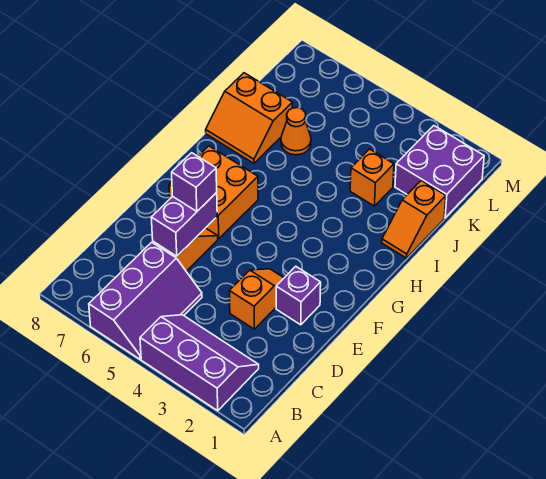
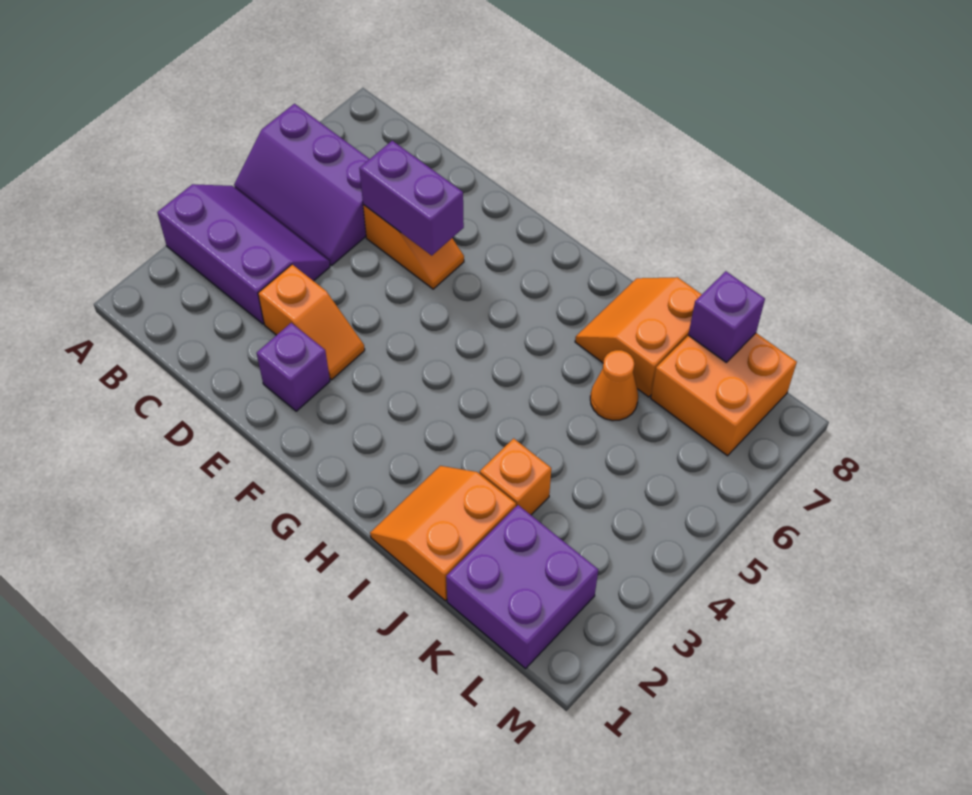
purple 2x3 slope [140,315,259,411] -> purple 2x3 slope turned to [157,184,330,324]
purple 1x1 brick [172,153,217,212] -> purple 1x1 brick moved to [688,271,765,363]
orange 2x2 brick [169,146,258,239] -> orange 2x2 brick moved to [651,333,797,456]
orange 1x2 slope [382,181,446,258] -> orange 2x2 slope [370,466,516,601]

